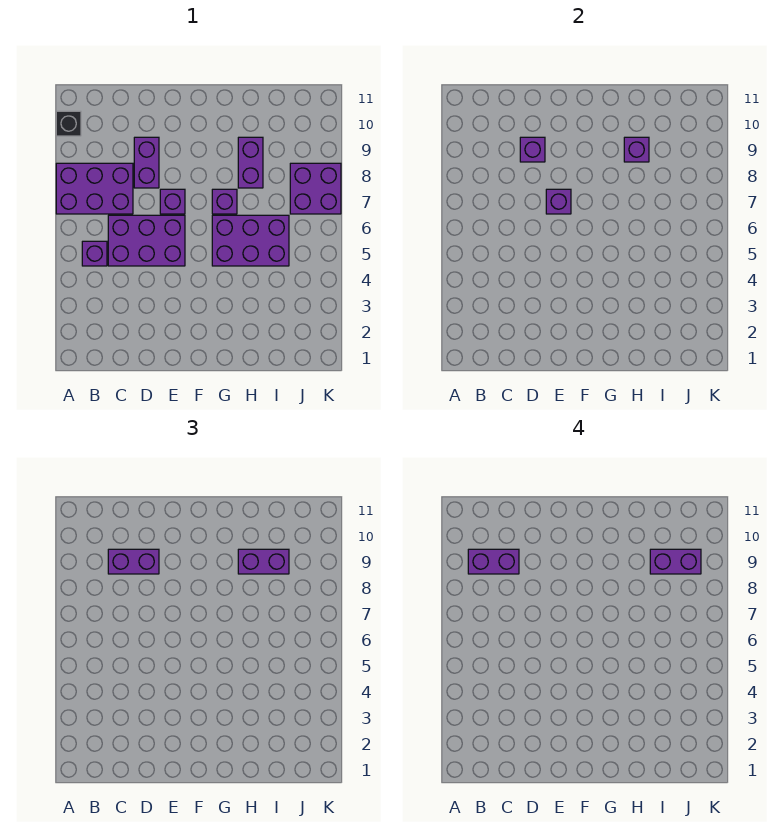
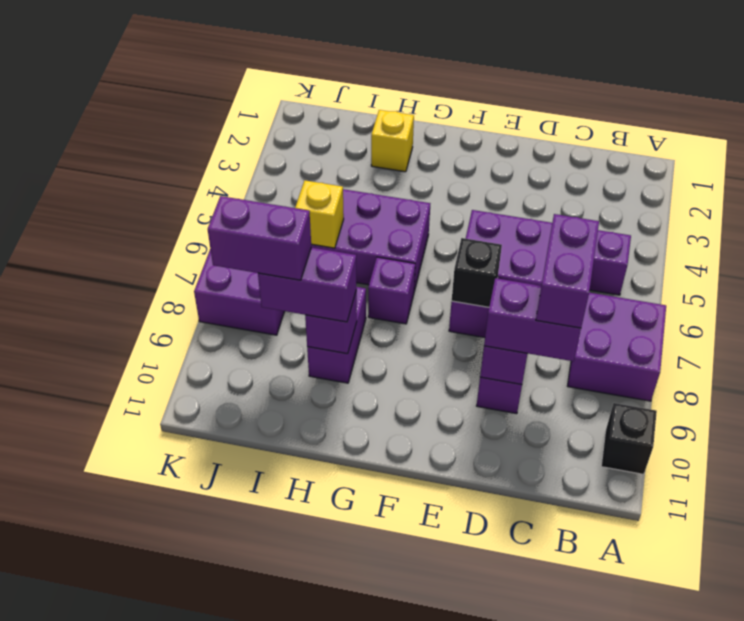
purple 2x3 brick [56,163,133,214] -> purple 2x2 brick [568,293,666,401]
purple 1x2 brick [468,549,519,574] -> purple 1x2 brick turned to [536,214,599,328]
purple 1x1 brick [546,189,571,214] -> black 1x1 brick [452,238,502,307]
none -> yellow 1x1 brick [371,110,414,172]
none -> yellow 1x1 brick [295,180,344,248]

